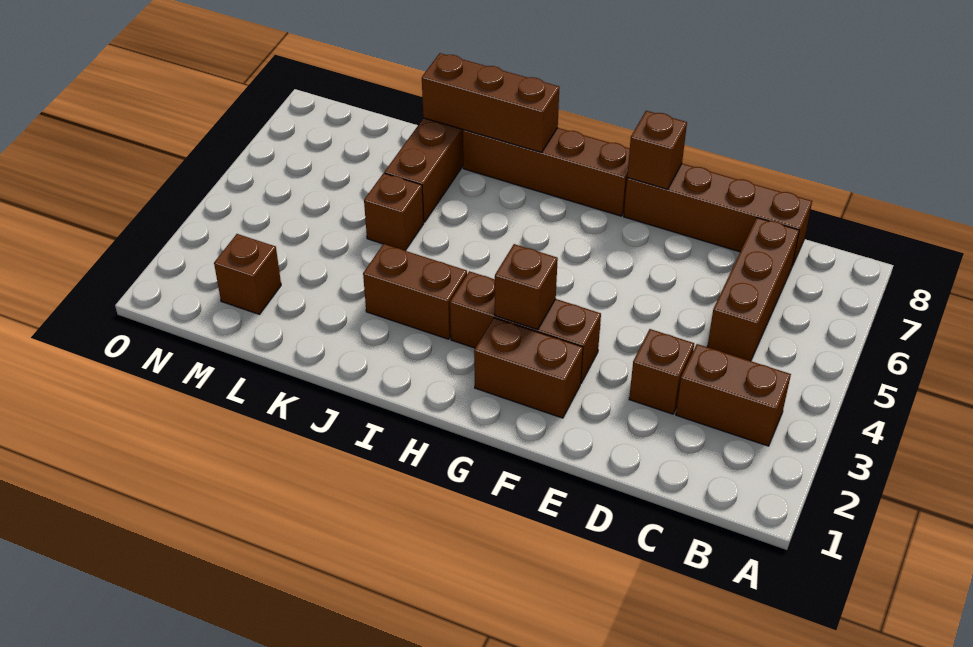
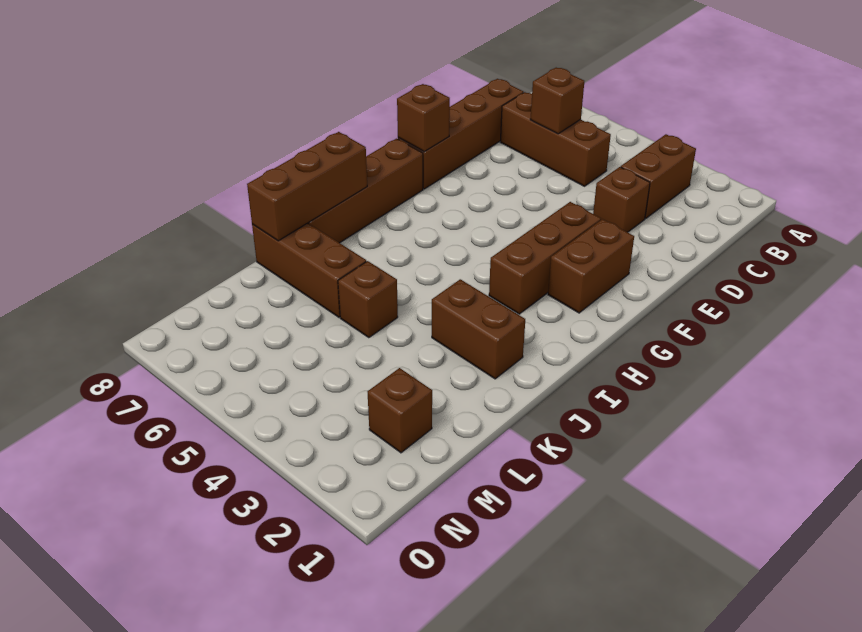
brown 1x1 brick [495,244,558,330] -> brown 1x1 brick moved to [530,68,584,134]
brown 1x2 brick [363,244,467,339] -> brown 1x2 brick turned to [432,279,525,379]

